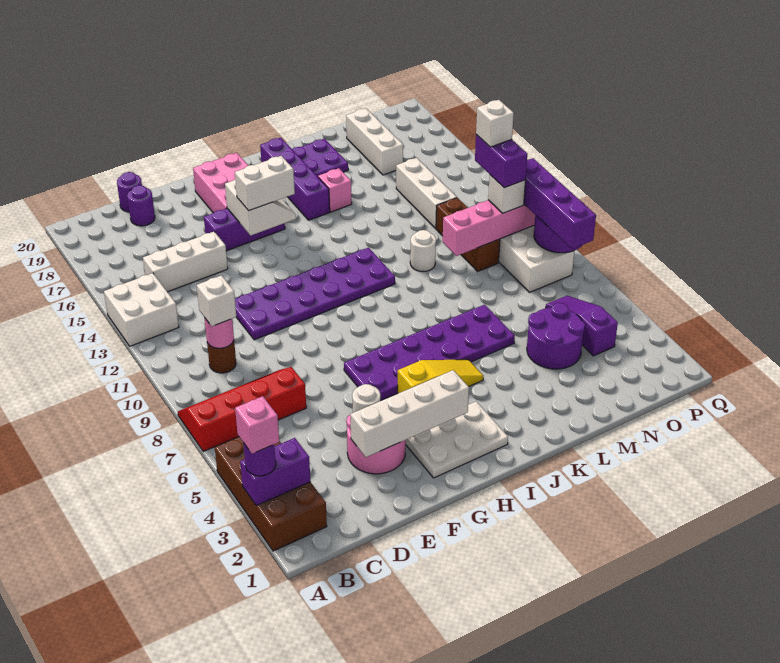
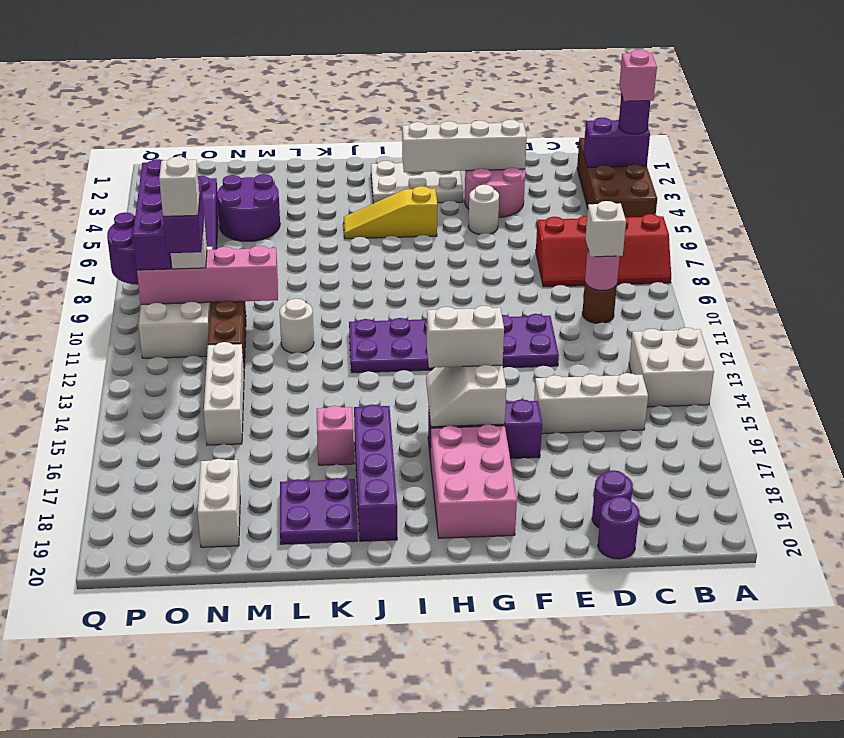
purple 2x6 plate [344,305,515,401] -> none
white 1x3 brick [346,108,403,175] -> white 1x2 brick [198,459,240,547]

